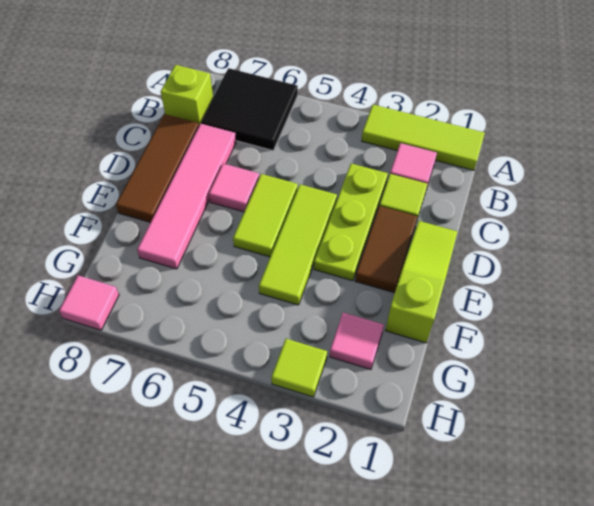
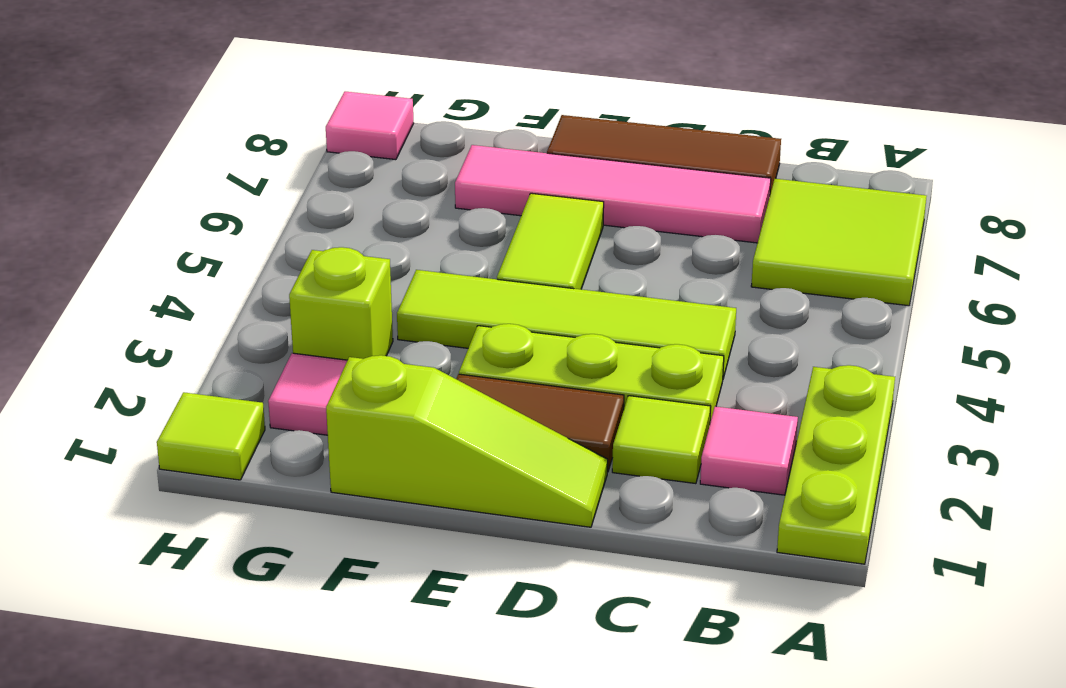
lime 1x3 tile [362,105,485,170] -> lime 1x3 plate [777,365,895,564]
black 2x2 tile [201,68,298,150] -> lime 2x2 tile [751,179,927,306]
lime 1x1 brick [161,65,213,125] -> lime 1x1 brick moved to [289,247,393,360]
lime 1x3 tile [259,184,337,305] -> lime 1x4 tile [397,270,736,379]
lime 1x2 tile [233,174,298,257] -> lime 1x2 tile turned to [497,193,604,289]
pink 1x1 tile [209,164,259,212] -> none
lime 1x1 tile [271,339,327,397] -> lime 1x1 tile moved to [157,392,265,480]

